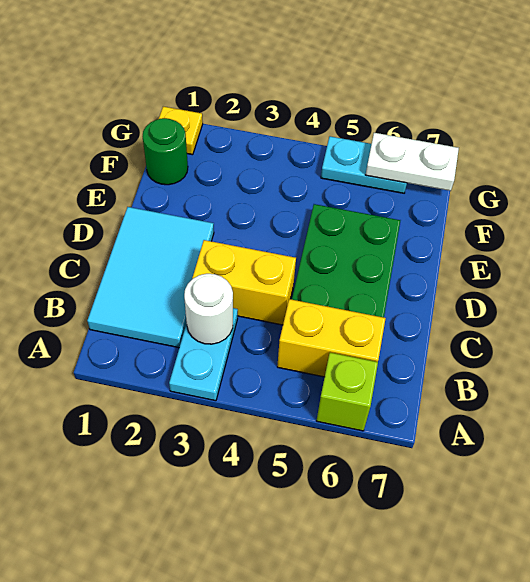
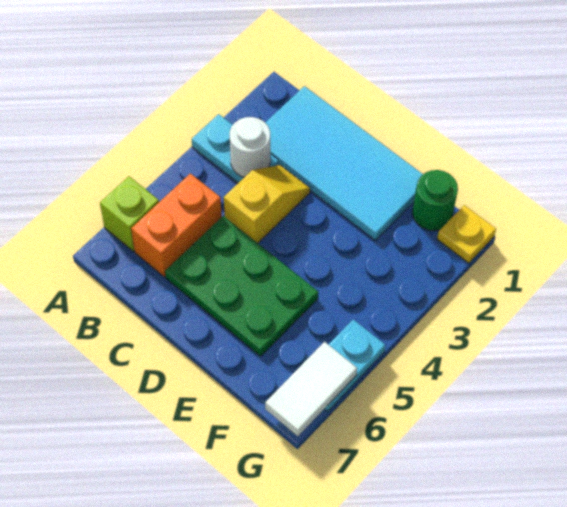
cyan 2x3 tile [87,207,214,348] -> cyan 2x4 tile [265,86,423,240]
yellow 1x2 brick [277,299,386,377] -> orange 1x2 brick [131,173,222,277]
yellow 1x2 brick [192,240,296,325] -> yellow 1x2 slope [224,165,310,243]
white 1x2 plate [366,133,459,191] -> white 1x2 tile [265,342,357,436]

